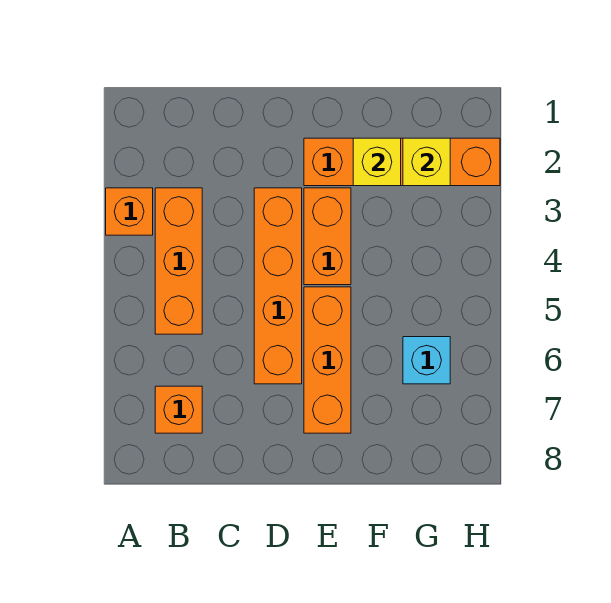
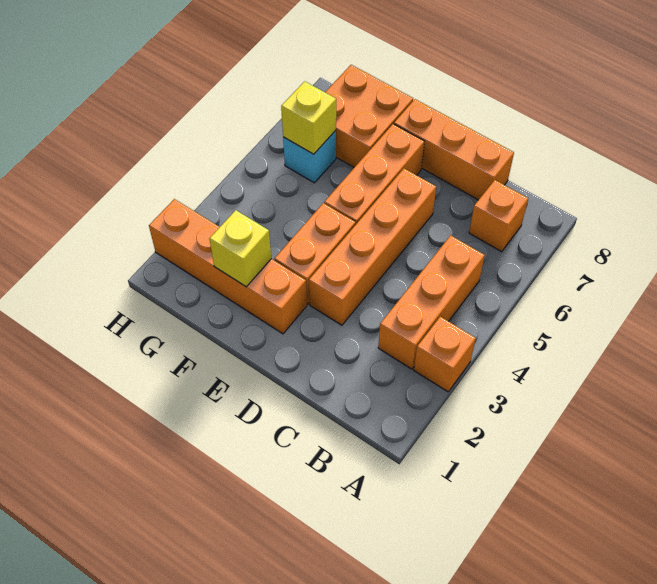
none -> orange 1x3 brick [394,99,514,200]
none -> orange 2x2 brick [325,65,413,167]
yellow 1x1 brick [403,138,450,186] -> yellow 1x1 brick moved to [281,81,336,154]

